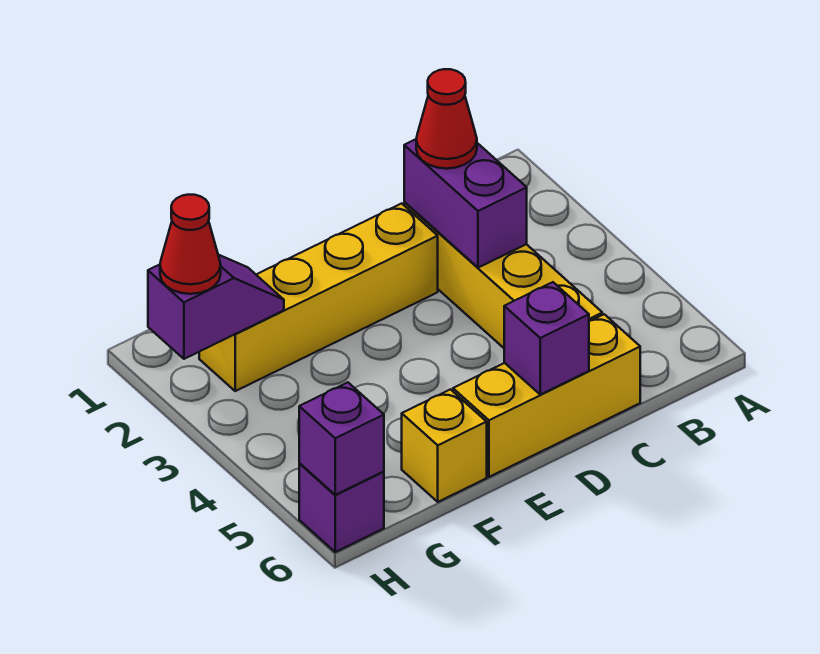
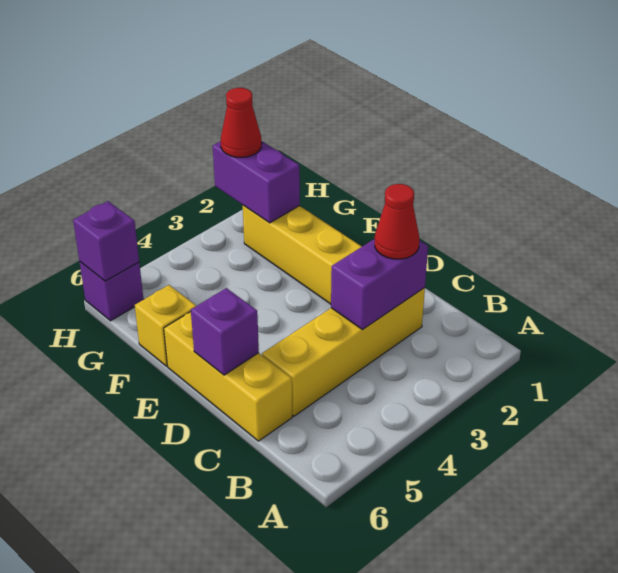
purple 1x2 slope [148,255,284,359] -> purple 1x2 brick [213,141,300,223]

